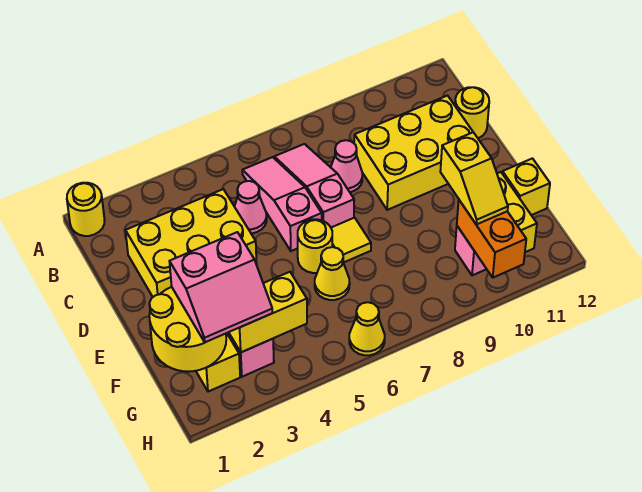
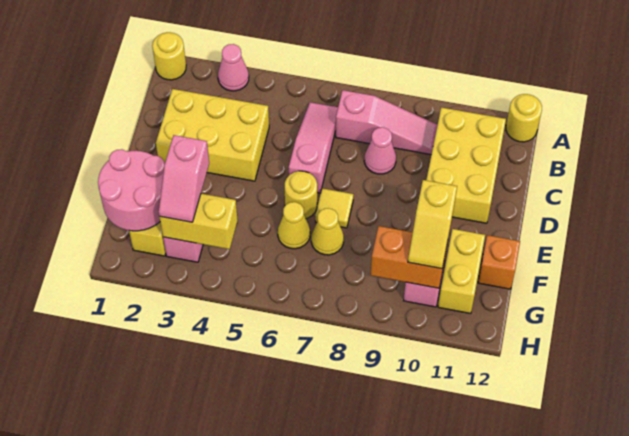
pink 1x3 slope [274,144,354,227] -> pink 1x3 slope turned to [336,90,437,155]
pink 1x1 cone [234,181,267,234] -> pink 1x1 cone moved to [218,44,249,91]
yellow 2x3 brick [354,96,473,210] -> yellow 2x3 brick turned to [426,107,506,223]
yellow 1x1 round brick [455,87,489,138] -> yellow 1x1 round brick moved to [506,94,542,142]
yellow 2x2 round brick [149,287,226,372] -> pink 2x2 round brick [98,149,165,231]
pink 2x2 slope [169,232,272,342] -> pink 1x2 slope [159,135,209,222]
yellow 1x1 brick [502,158,550,215] -> orange 1x1 brick [478,235,520,289]
orange 1x2 brick [457,200,526,278] -> orange 1x2 brick turned to [371,226,447,288]
yellow 1x1 cone [349,302,385,355] -> yellow 1x1 cone moved to [311,208,344,255]

